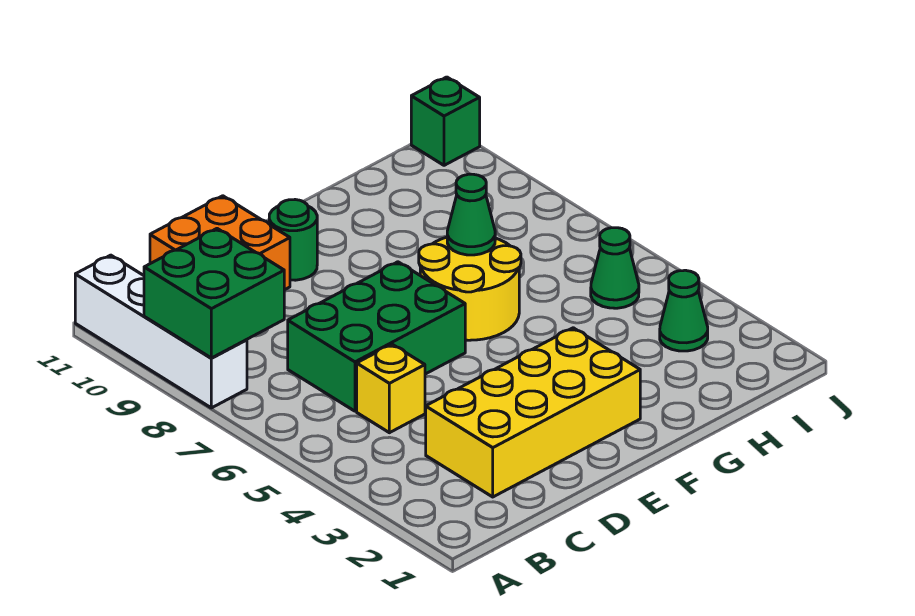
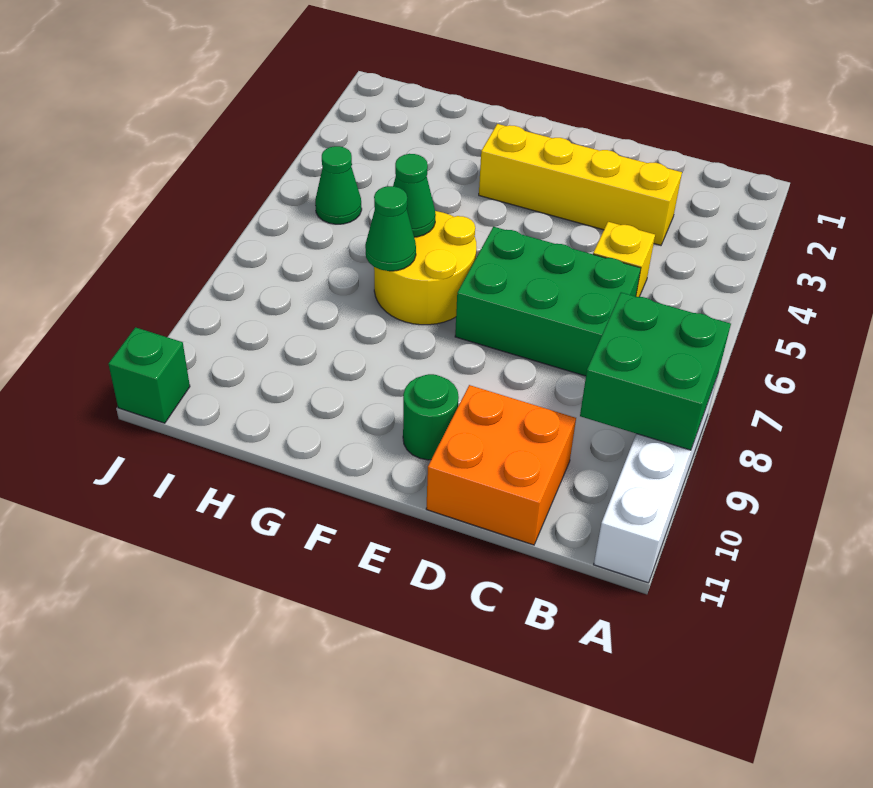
yellow 2x4 brick [426,328,640,497] -> yellow 1x4 brick [479,124,682,245]
green 1x1 cone [660,270,708,351] -> green 1x1 cone moved to [393,154,436,237]

